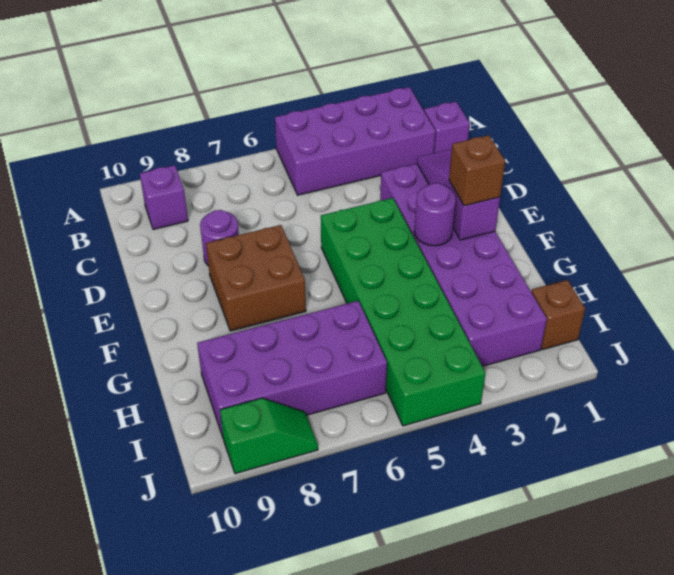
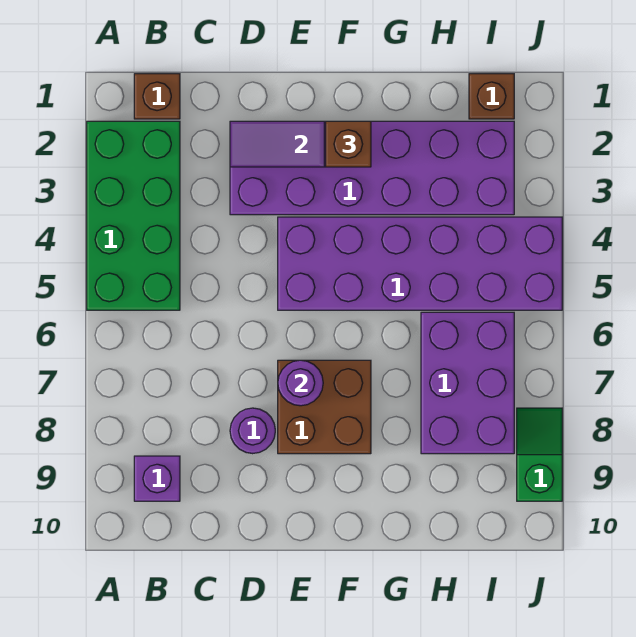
purple 2x4 brick [275,87,436,195] -> green 2x4 brick [87,121,180,310]
purple 1x1 brick [424,102,470,153] -> brown 1x1 brick [134,74,180,119]
green 2x6 brick [321,198,485,426] -> purple 2x6 brick [278,217,562,310]
purple 1x1 round brick [414,183,456,246] -> purple 1x1 round brick moved to [278,360,323,406]
purple 2x4 brick [197,301,387,437] -> purple 2x3 brick [421,312,514,454]

